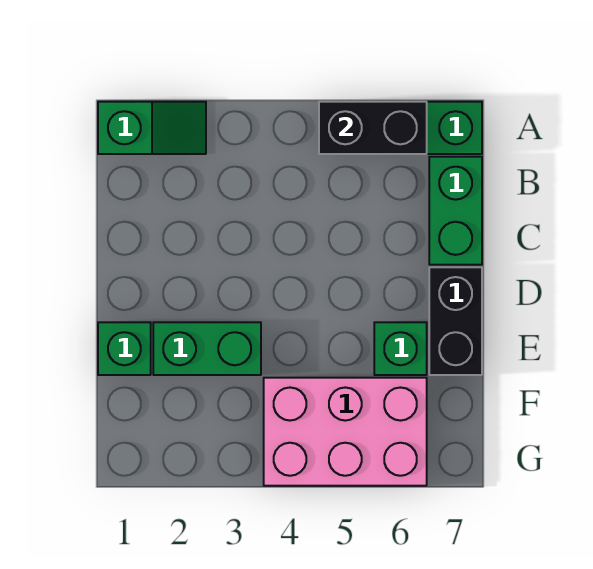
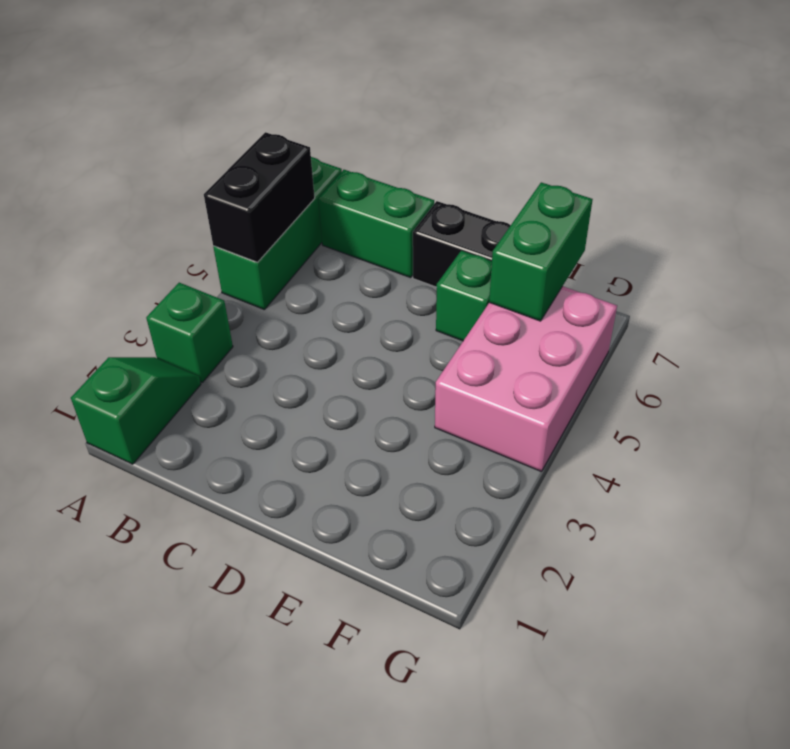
green 1x1 brick [98,322,151,375] -> green 1x1 brick moved to [146,283,233,382]
green 1x2 brick [153,322,261,375] -> green 1x2 brick moved to [489,182,593,321]

